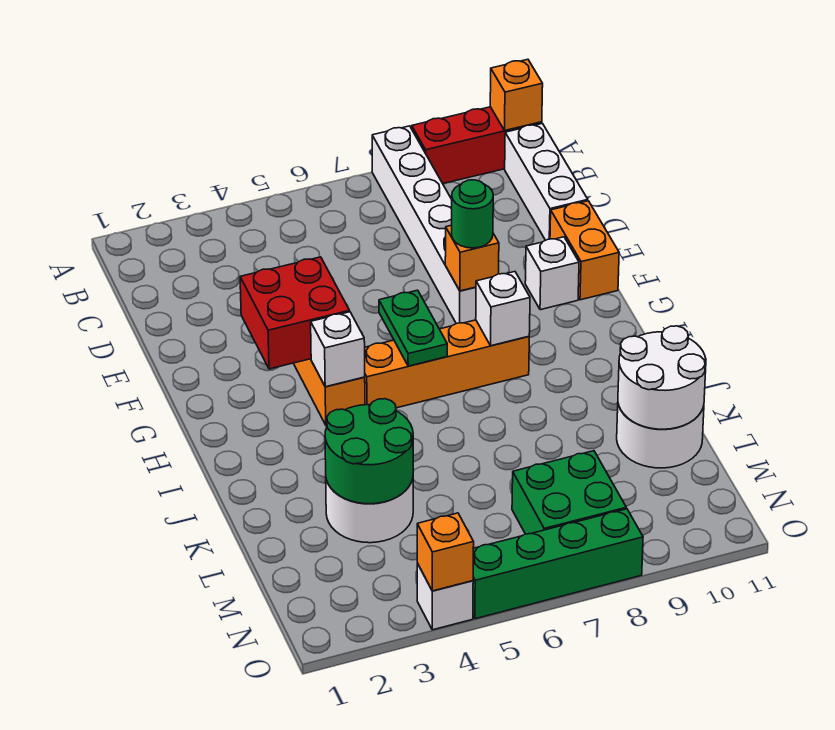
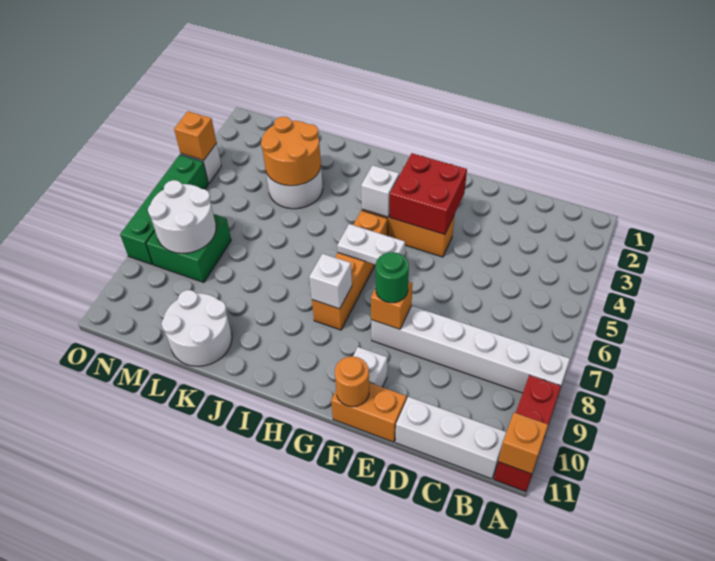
none -> orange 1x1 round brick [335,356,369,407]
green 1x2 plate [379,290,447,366] -> white 1x2 plate [337,224,405,265]
green 2x2 round brick [325,399,413,504] -> orange 2x2 round brick [261,117,321,186]
white 2x2 round brick [618,326,706,429] -> white 2x2 round brick moved to [148,180,216,253]

